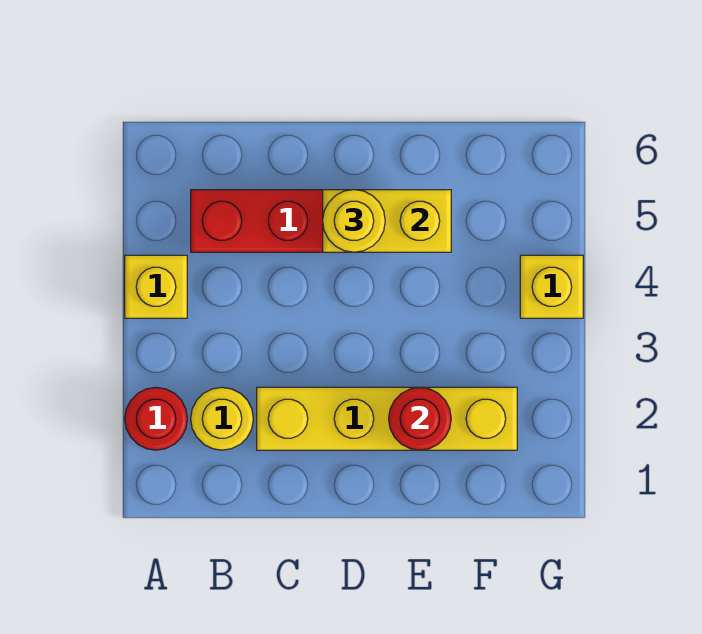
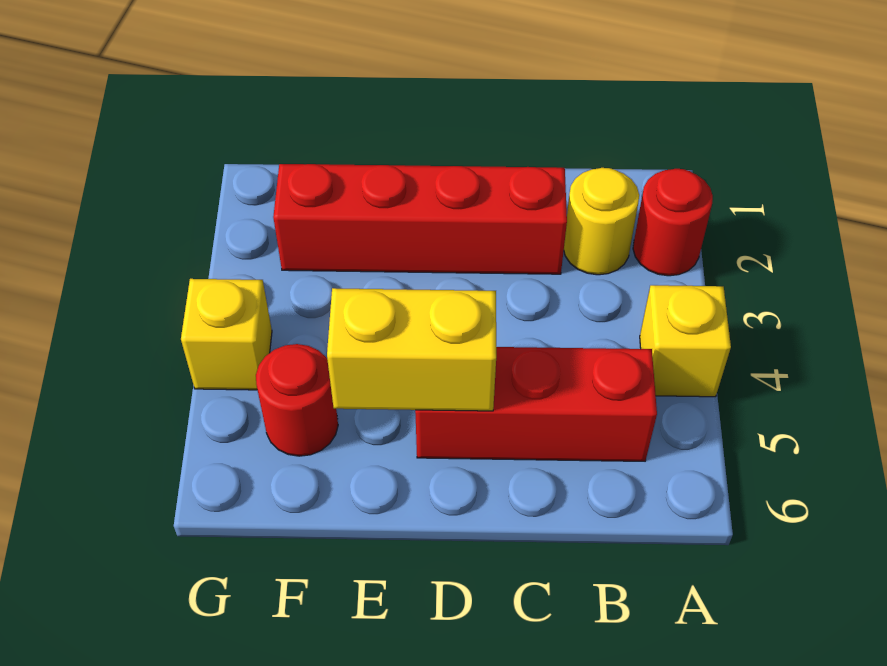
yellow 1x4 brick [257,387,517,450] -> red 1x4 brick [273,164,567,274]
yellow 1x1 round brick [323,190,385,252] -> none
red 1x1 round brick [389,387,451,450] -> red 1x1 round brick moved to [256,344,338,456]

